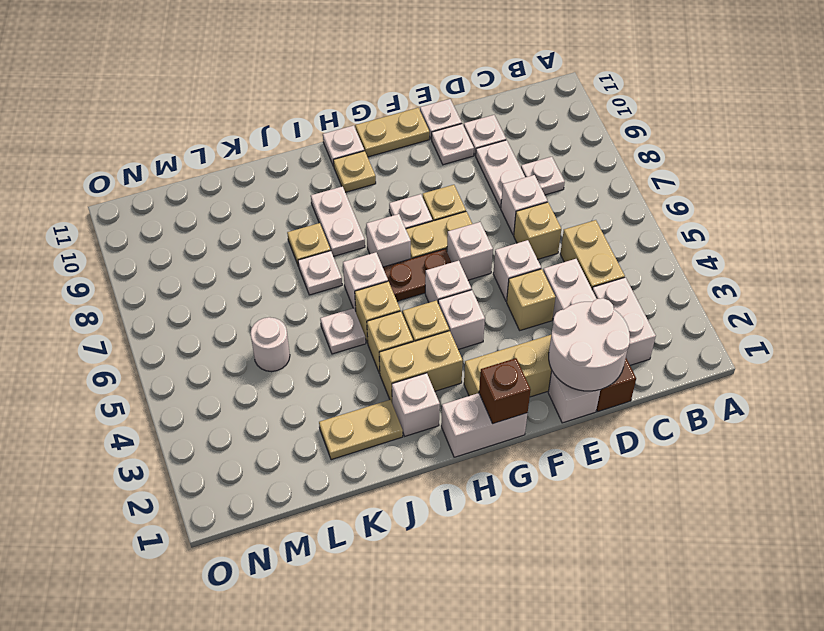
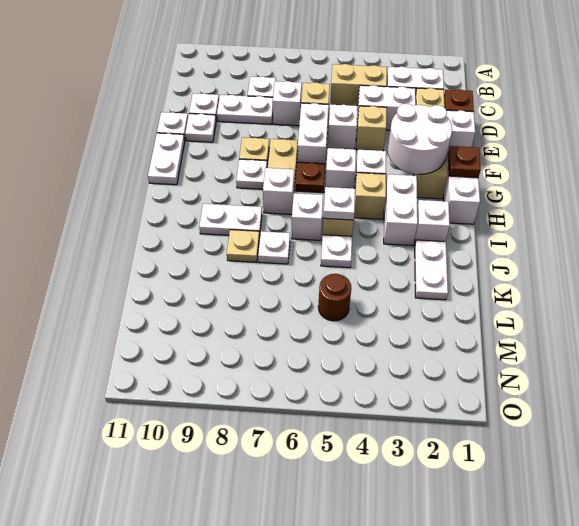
white 2x2 round brick [549,298,630,391] -> white 2x2 round brick moved to [388,104,452,175]
white 1x1 brick [447,222,493,280] -> white 1x2 brick [298,103,329,164]
tan 1x2 plate [355,108,430,157] -> white 1x2 plate [148,133,185,185]
brown 1x1 brick [479,358,531,424] -> brown 1x1 plate [448,146,481,178]
brown 1x2 plate [383,249,452,301] -> brown 1x1 plate [296,162,325,193]
tan 1x2 brick [379,331,463,402] -> white 1x2 brick [384,174,418,246]
tan 1x1 plate [333,151,376,192] -> none
white 1x1 plate [323,125,364,166] -> white 1x1 plate moved to [324,187,355,220]
tan 1x1 brick [367,311,413,374] -> none
tan 1x2 plate [319,400,403,460] -> white 1x2 plate [415,240,448,300]
white 1x1 round brick [250,317,290,372] -> brown 1x1 round brick [318,274,351,321]

